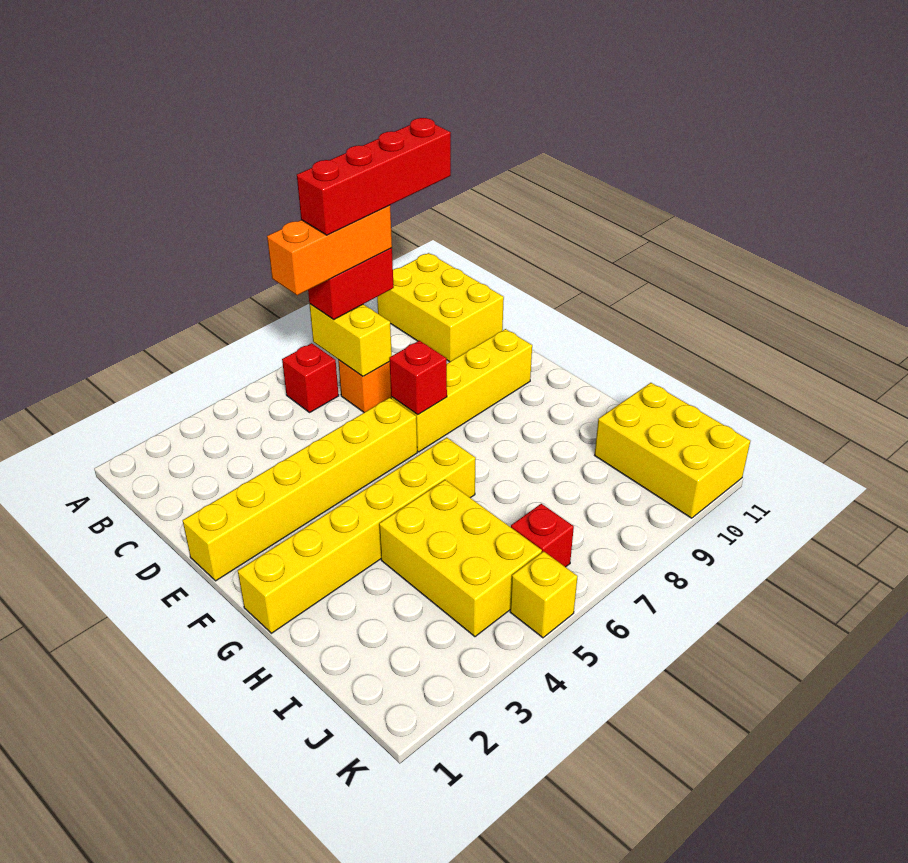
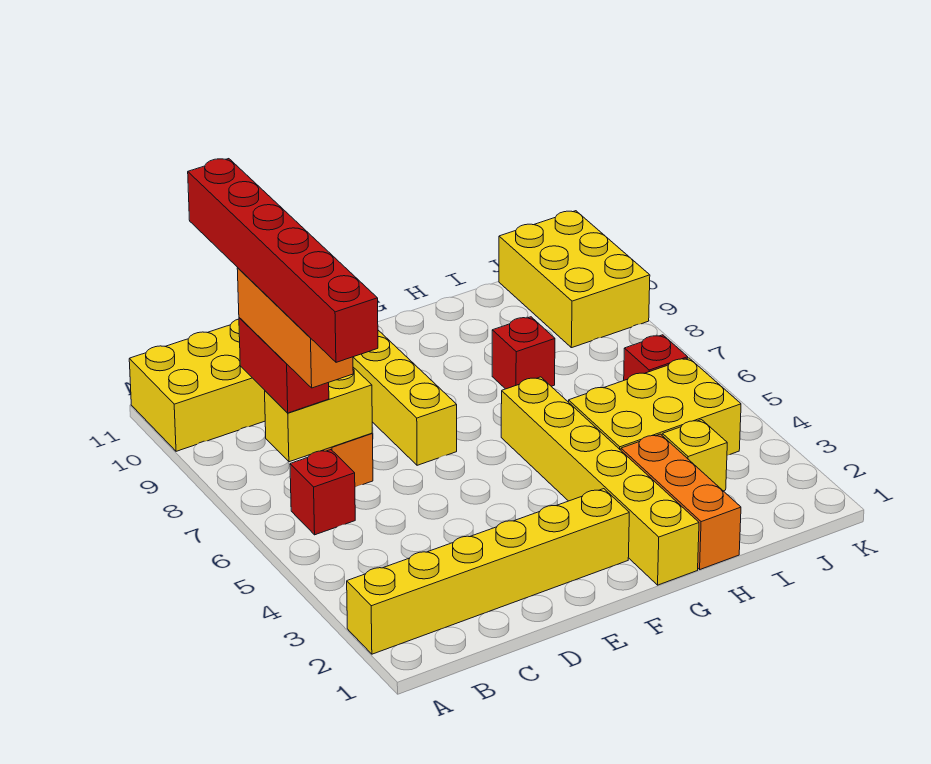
red 1x4 brick [297,118,451,235] -> red 1x6 brick [188,159,378,362]
yellow 1x6 brick [183,398,417,581] -> yellow 1x6 brick turned to [347,489,629,654]
red 1x1 brick [389,341,447,415] -> red 1x1 brick moved to [492,317,555,389]
none -> orange 1x3 brick [621,434,741,569]
yellow 2x3 brick [595,383,750,518] -> yellow 2x3 brick turned to [499,211,650,348]
yellow 1x1 brick [510,551,578,638] -> yellow 1x1 brick moved to [662,420,727,491]

